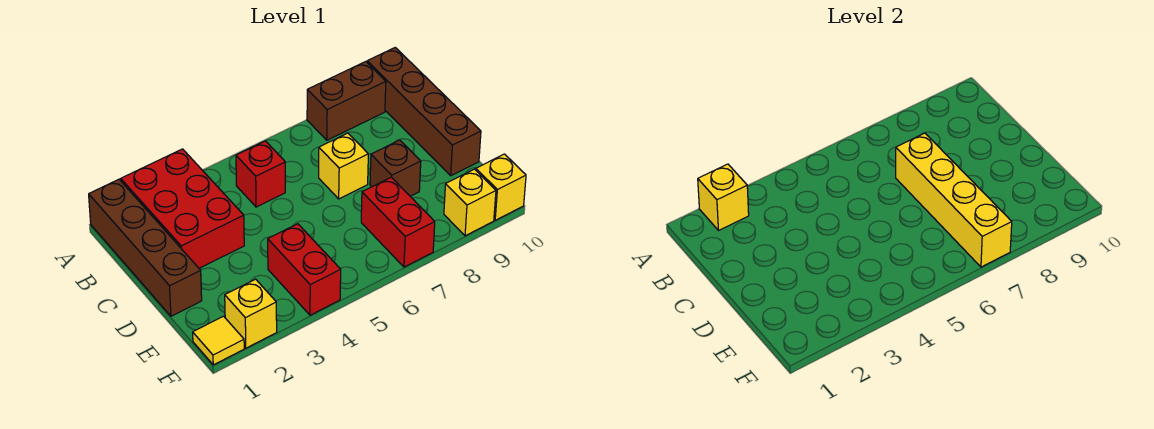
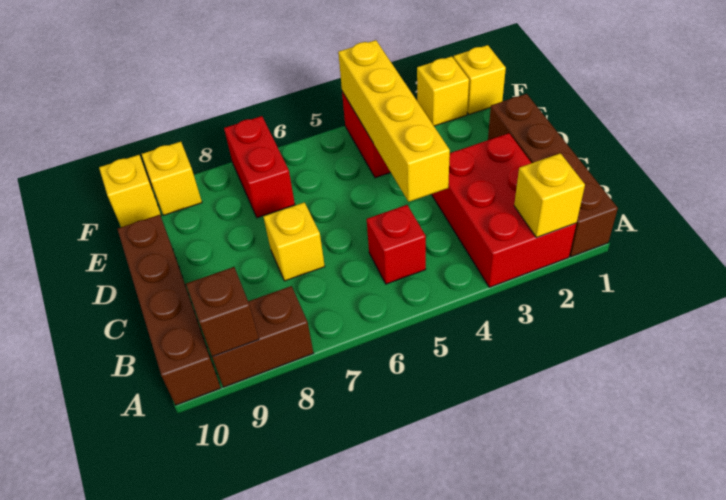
yellow 1x4 brick [896,133,1012,267] -> yellow 1x4 brick moved to [338,40,450,202]
brown 1x1 brick [370,140,421,196] -> brown 1x1 brick moved to [186,267,259,357]
yellow 1x1 tile [193,316,244,365] -> yellow 1x1 brick [454,45,506,114]

